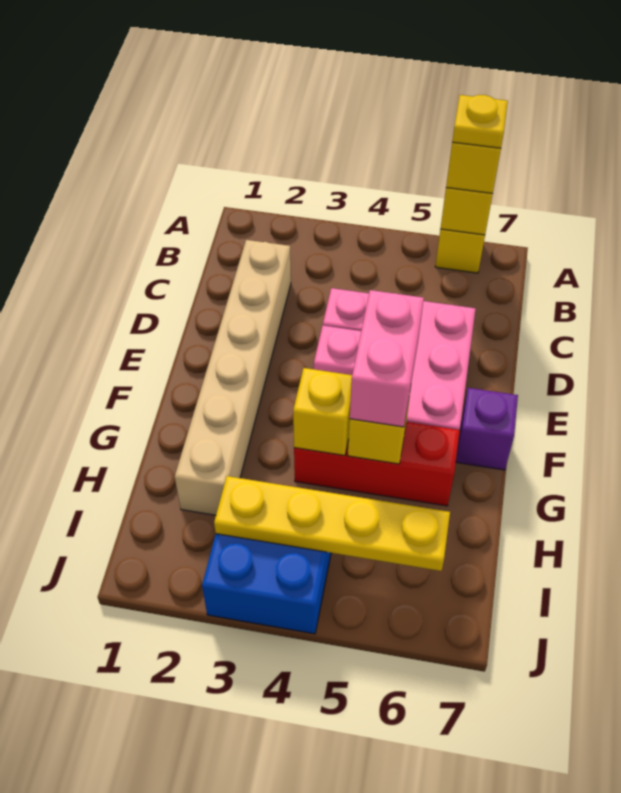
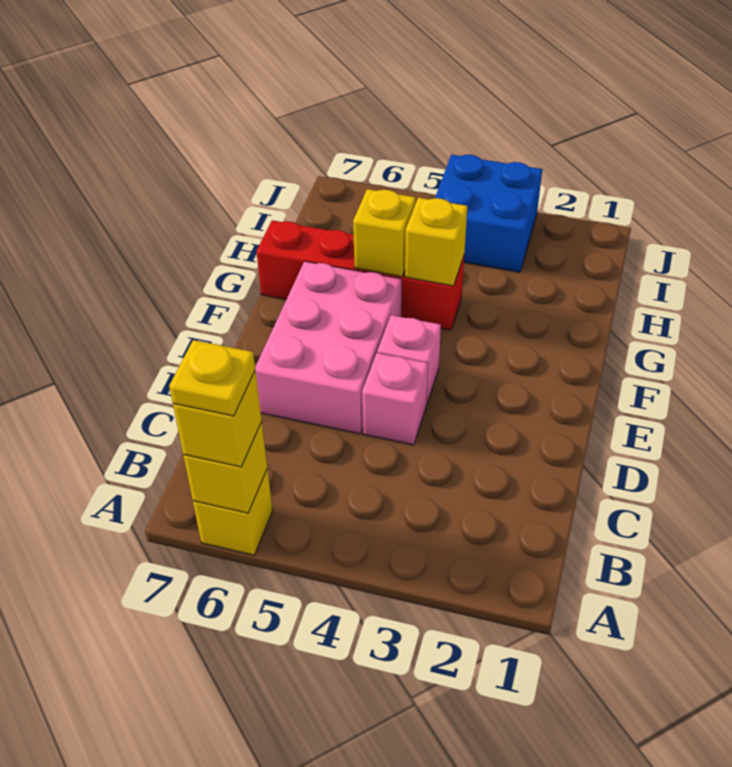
tan 1x6 brick [175,240,291,515] -> none
pink 1x2 brick [350,290,424,427] -> none
purple 1x1 brick [456,388,518,470] -> none
red 1x3 brick [294,422,460,506] -> red 1x4 brick [256,220,464,330]
yellow 1x4 plate [214,476,450,571] -> none

